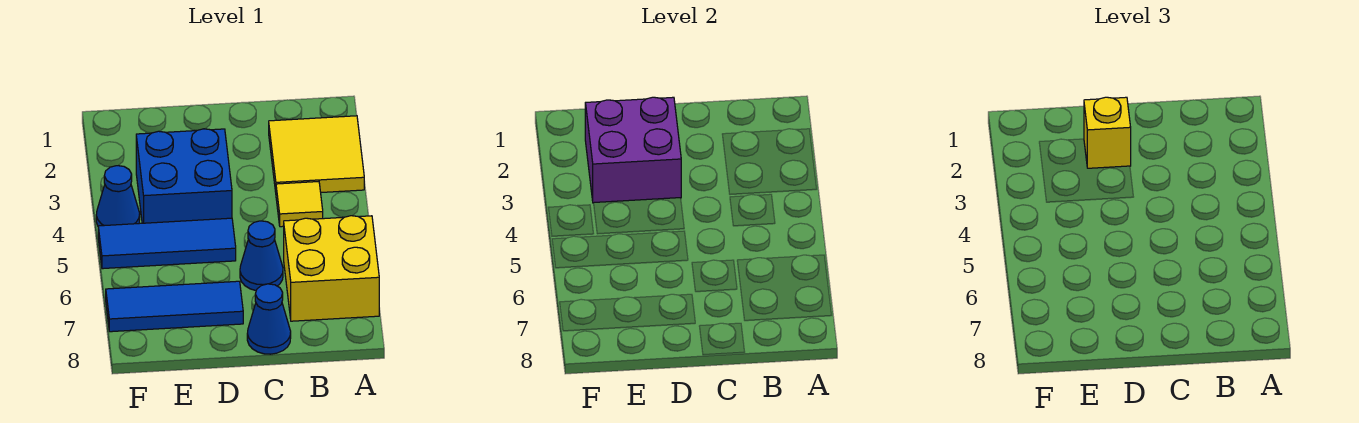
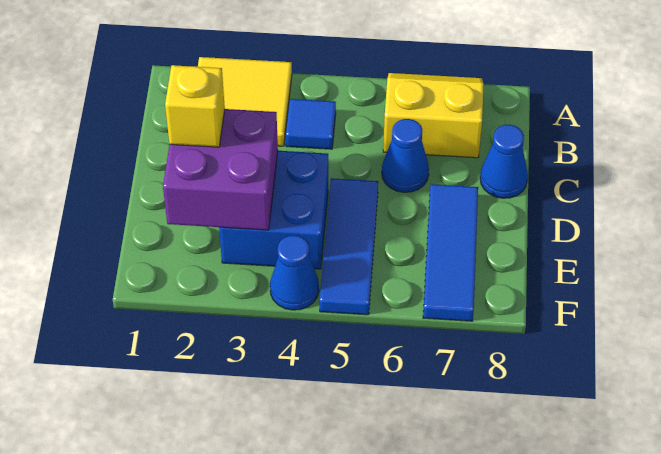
yellow 2x2 brick [284,216,379,321] -> yellow 2x2 slope [383,73,484,158]
yellow 1x1 tile [276,182,323,227] -> blue 1x1 tile [286,99,336,149]

